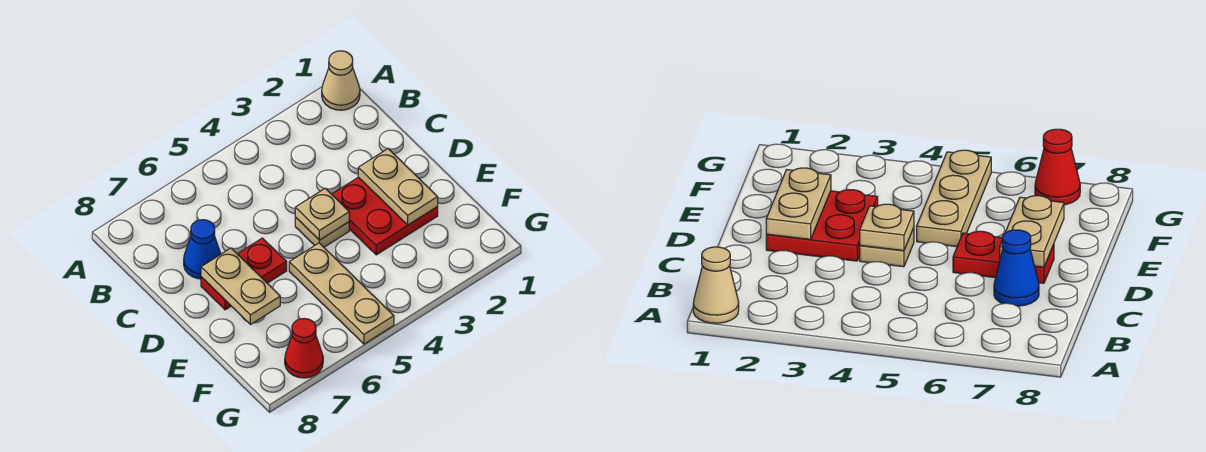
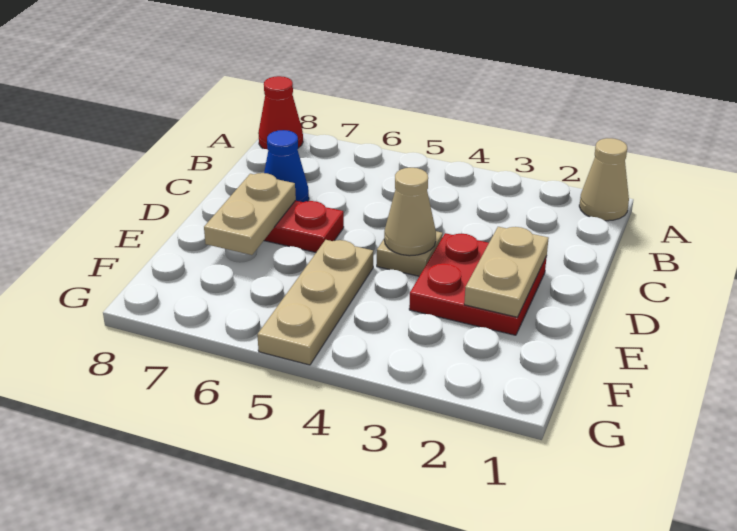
tan 1x1 plate [295,188,349,240] -> tan 1x1 cone [384,168,436,256]
red 1x1 cone [285,319,323,378] -> red 1x1 cone moved to [258,76,303,149]

